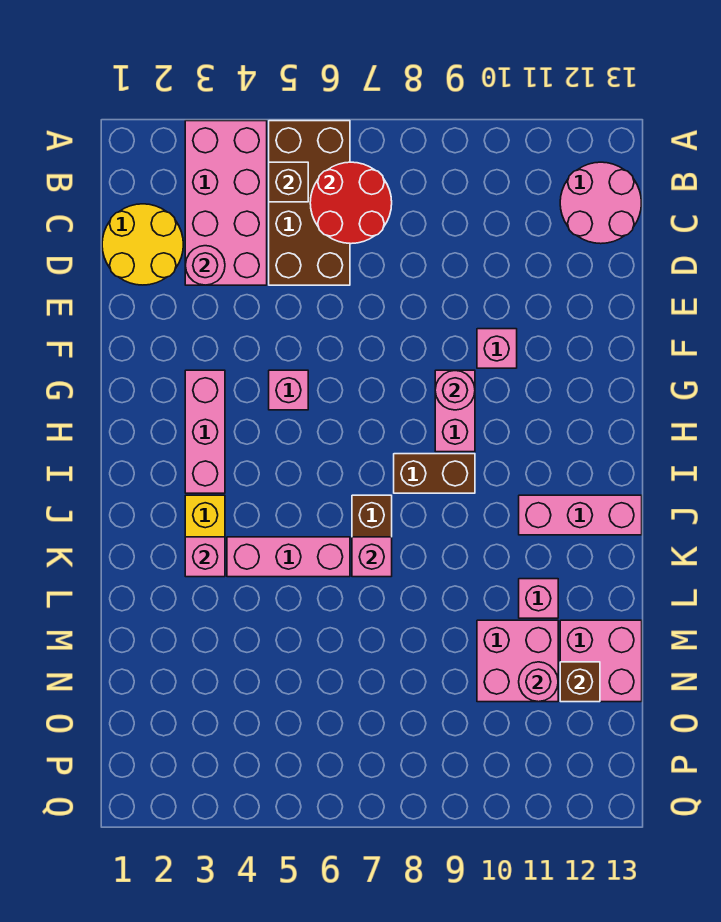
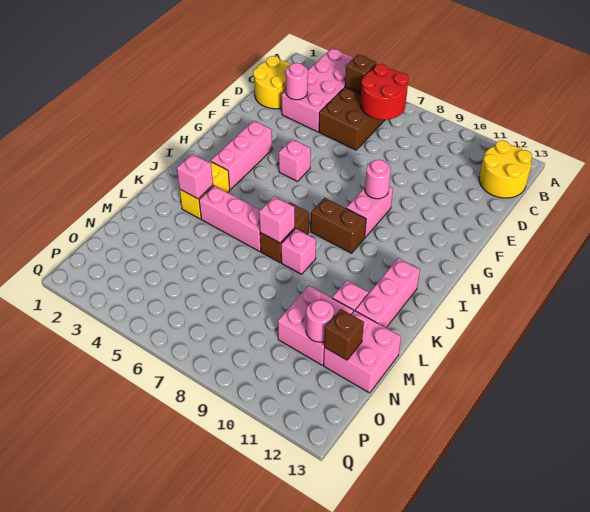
pink 2x2 round brick [560,162,641,244] -> yellow 2x2 round brick [479,140,532,198]
pink 1x1 brick [477,329,517,368] -> pink 1x1 brick moved to [281,229,316,274]
pink 1x3 brick [519,495,642,535] -> pink 1x3 brick turned to [355,258,420,328]

